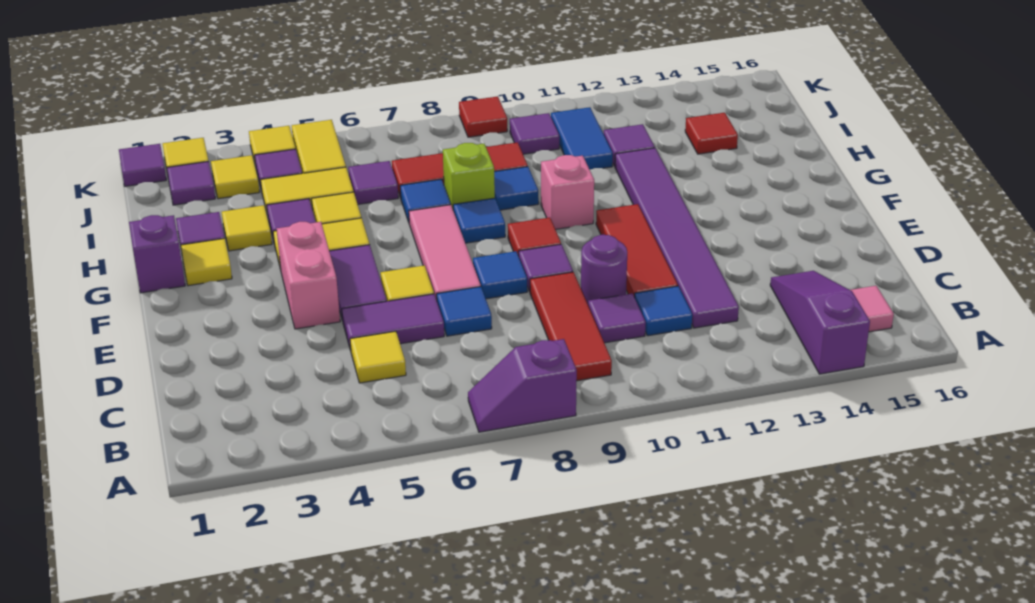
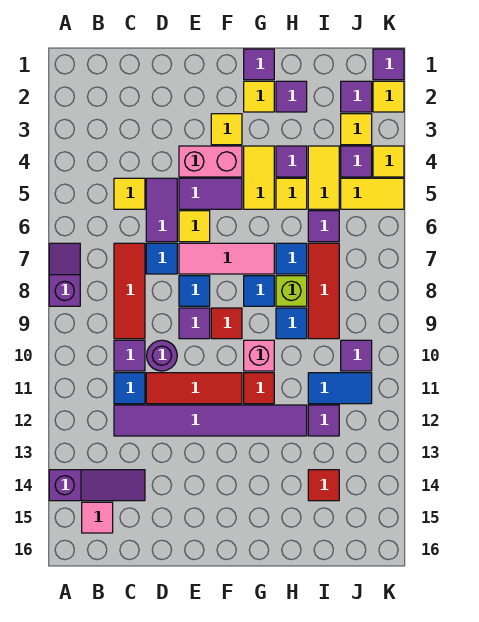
red 1x3 tile [530,272,612,381] -> red 1x3 tile turned to [114,243,145,339]
purple 1x1 brick [129,215,185,293] -> purple 1x1 tile [244,49,274,80]
yellow 1x1 tile [222,205,272,251] -> yellow 1x1 tile moved to [211,114,242,145]
red 1x1 tile [459,96,507,137] -> red 1x1 tile moved to [244,373,274,404]

